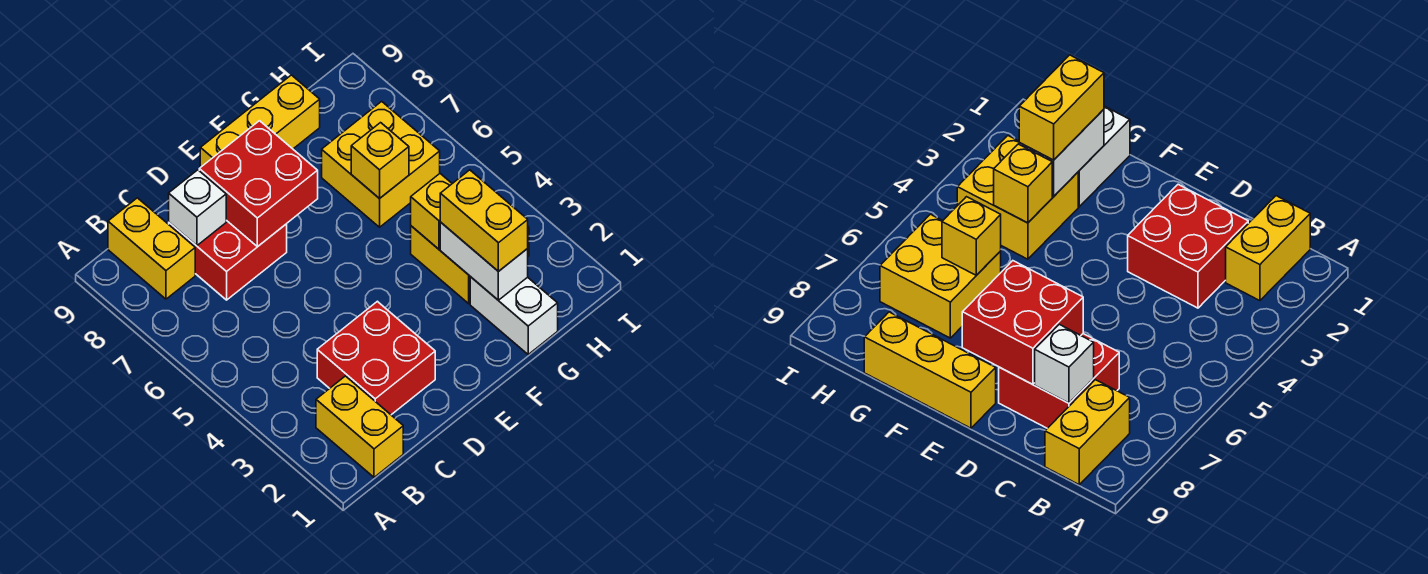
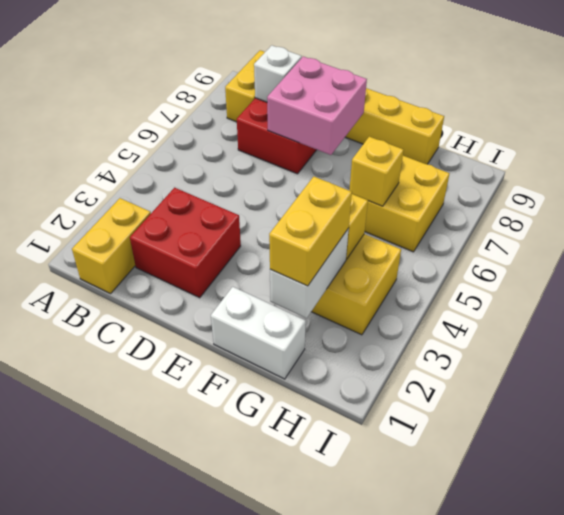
red 2x2 brick [199,121,318,247] -> pink 2x2 brick [267,56,367,155]
white 1x2 brick [470,277,558,354] -> white 1x2 brick turned to [211,287,306,379]

